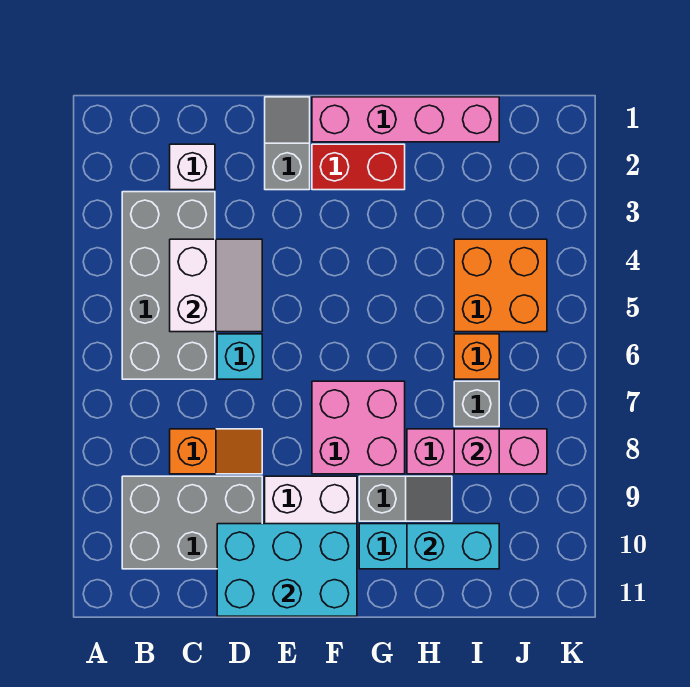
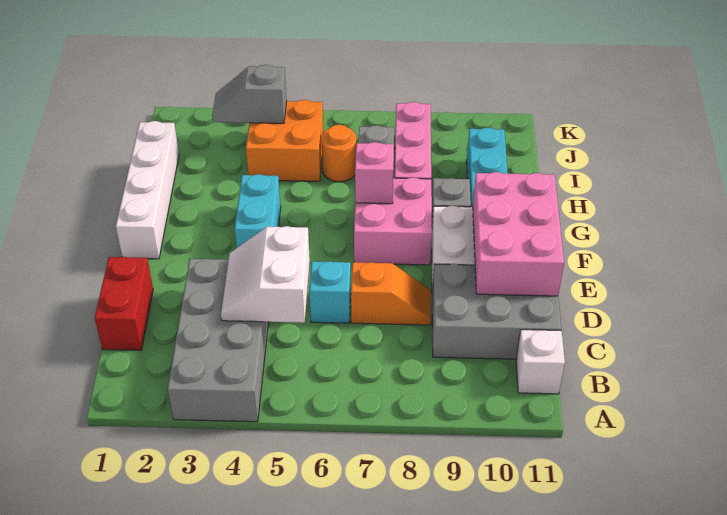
grey 2x4 brick [122,192,215,379] -> grey 2x4 brick turned to [168,259,268,422]
grey 2x3 brick [122,476,262,569] -> grey 2x3 brick turned to [432,264,561,359]
white 1x1 brick [170,144,215,190] -> white 1x1 brick moved to [516,330,565,394]
white 2x2 slope [170,239,262,332] -> white 2x2 slope turned to [221,226,310,323]
orange 1x2 slope [170,429,262,474] -> orange 1x2 slope turned to [351,262,431,325]
cyan 2x3 brick [217,524,357,616] -> pink 2x3 brick [473,172,564,296]
grey 1x2 slope [265,97,310,190] -> grey 1x2 slope moved to [212,65,287,123]
pink 1x4 brick [312,97,499,142] -> white 1x4 brick [116,121,179,259]
red 1x2 brick [312,144,405,190] -> red 1x2 brick moved to [95,257,153,350]
cyan 1x2 brick [407,524,499,569] -> cyan 1x2 brick moved to [235,174,281,248]
orange 1x1 brick [454,334,499,379] -> orange 1x1 round brick [321,125,357,182]
pink 1x1 brick [454,429,499,474] -> pink 1x1 brick moved to [355,142,394,204]

